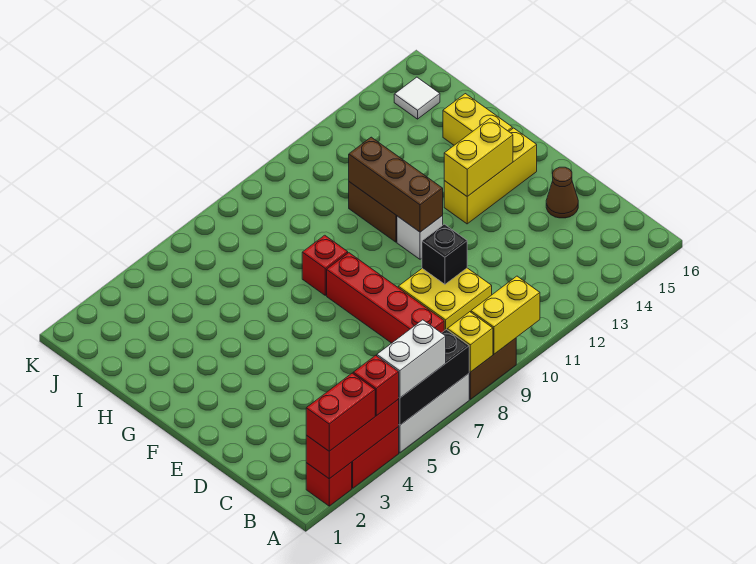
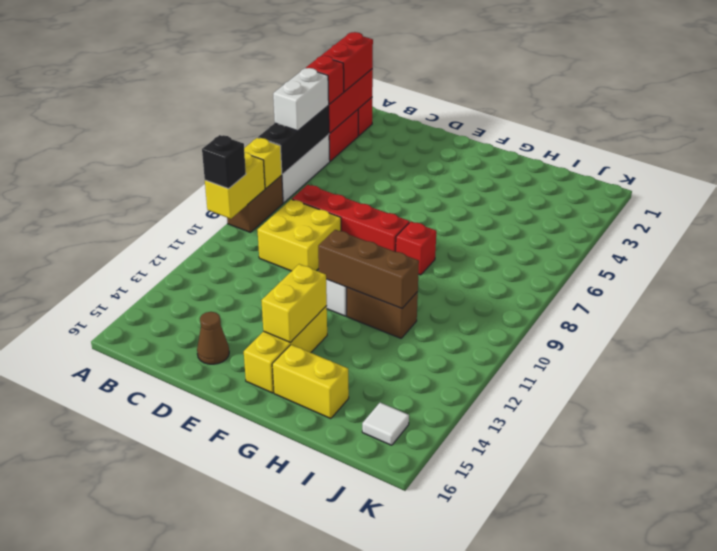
black 1x1 brick [422,224,467,284] -> black 1x1 brick moved to [202,135,246,189]

